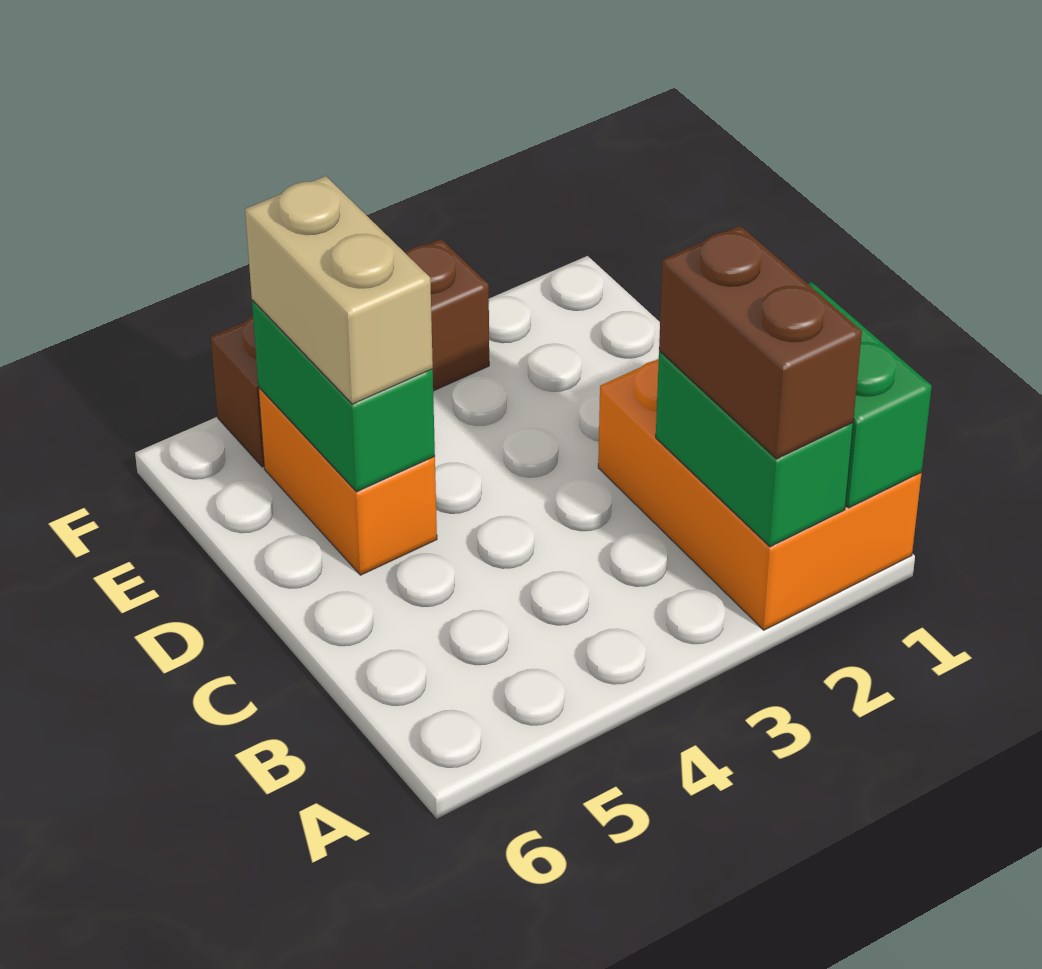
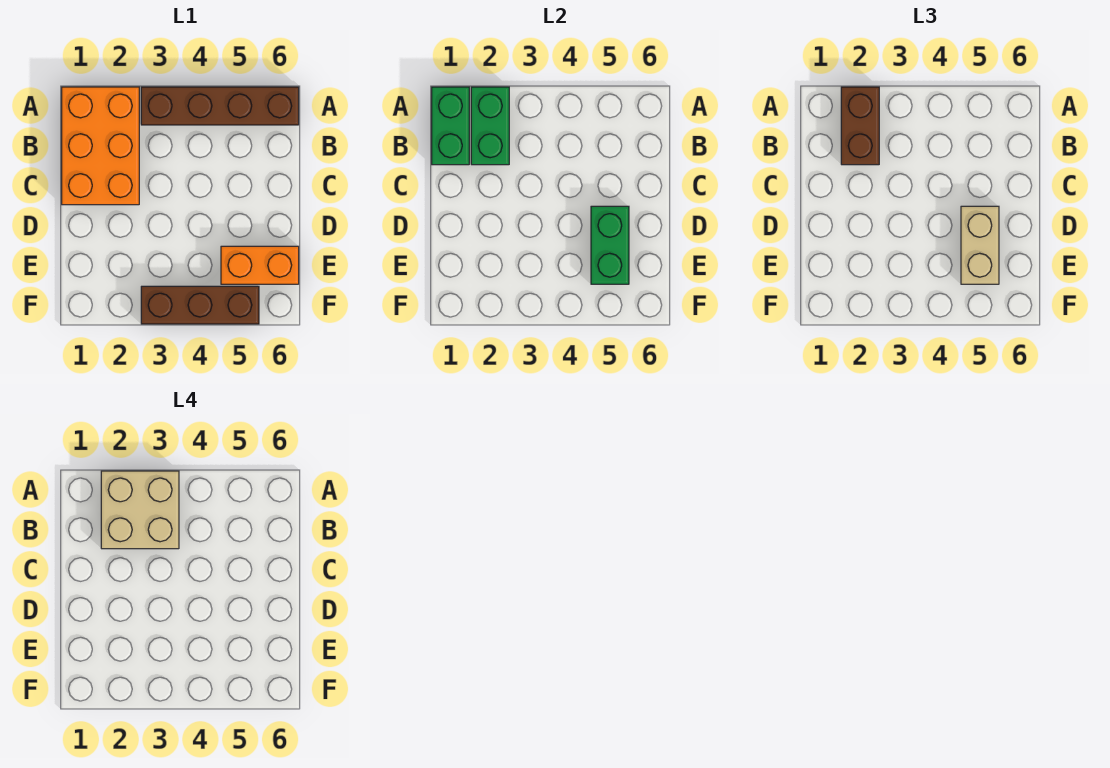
none -> tan 2x2 brick [101,471,179,549]
none -> brown 1x4 brick [141,87,299,125]
orange 1x2 brick [258,388,437,575] -> orange 1x2 brick turned to [221,246,299,284]

